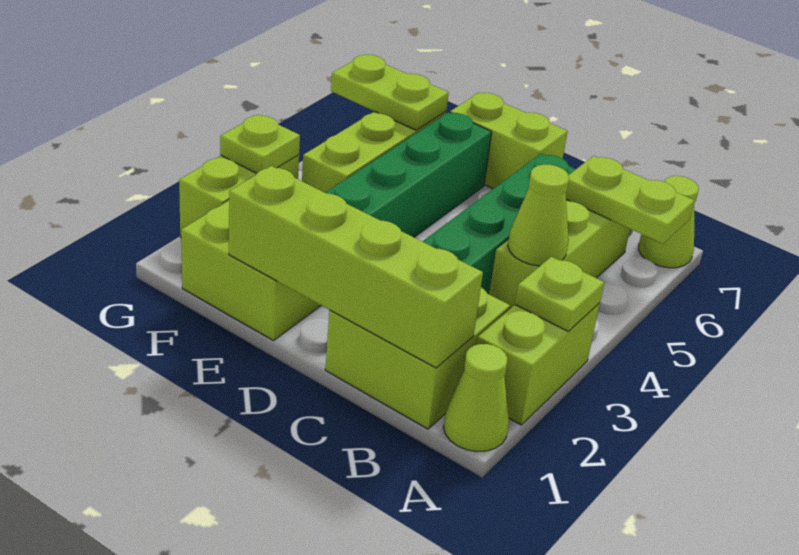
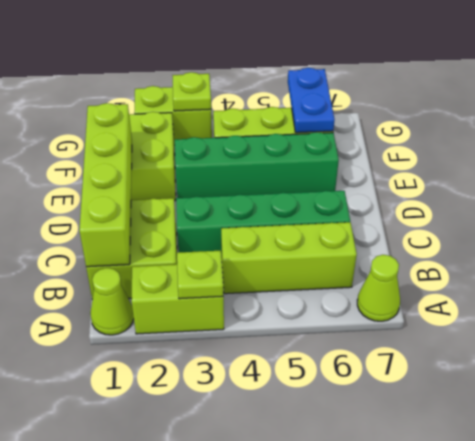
lime 1x2 plate [566,156,694,244] -> none
lime 1x1 cone [508,165,569,266] -> none
lime 1x2 brick [450,93,568,189] -> none
lime 1x2 plate [331,55,449,130] -> blue 1x2 plate [288,68,335,133]

